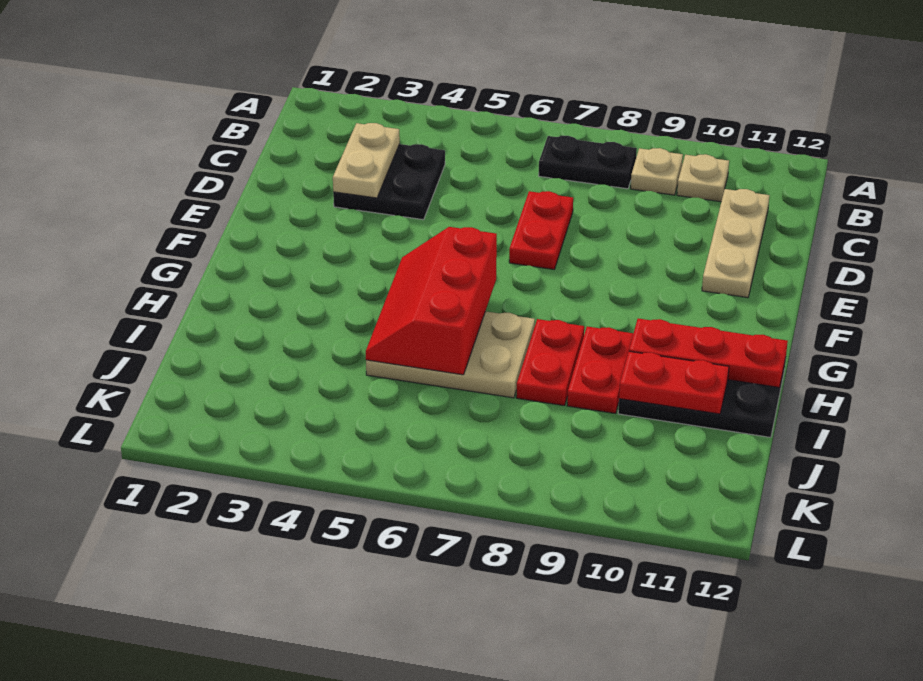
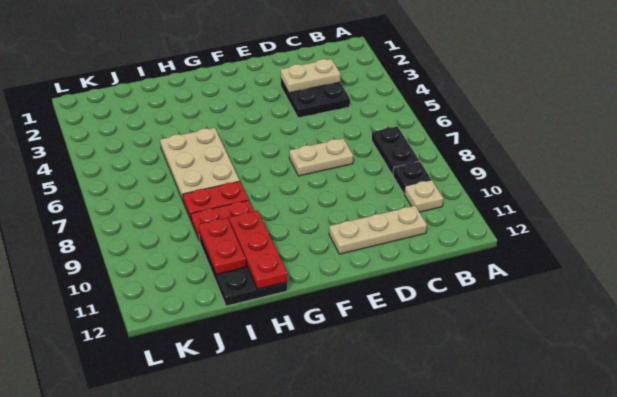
tan 1x1 plate [631,148,683,195] -> black 1x1 plate [393,162,431,193]
red 1x2 plate [509,191,573,269] -> tan 1x2 plate [289,139,353,176]
red 2x3 slope [366,227,497,375] -> none

